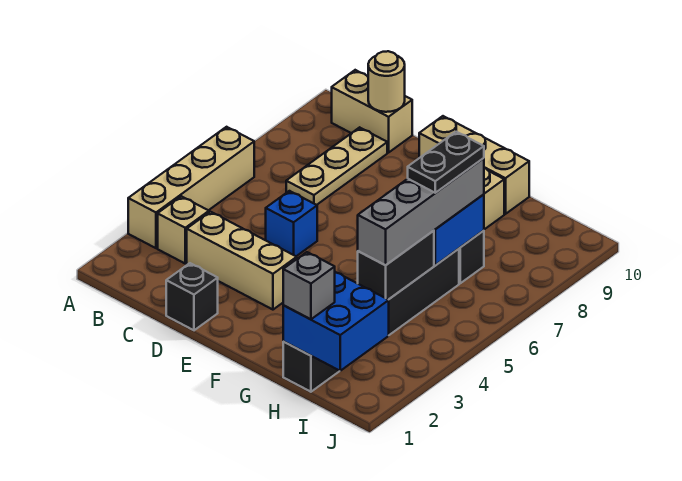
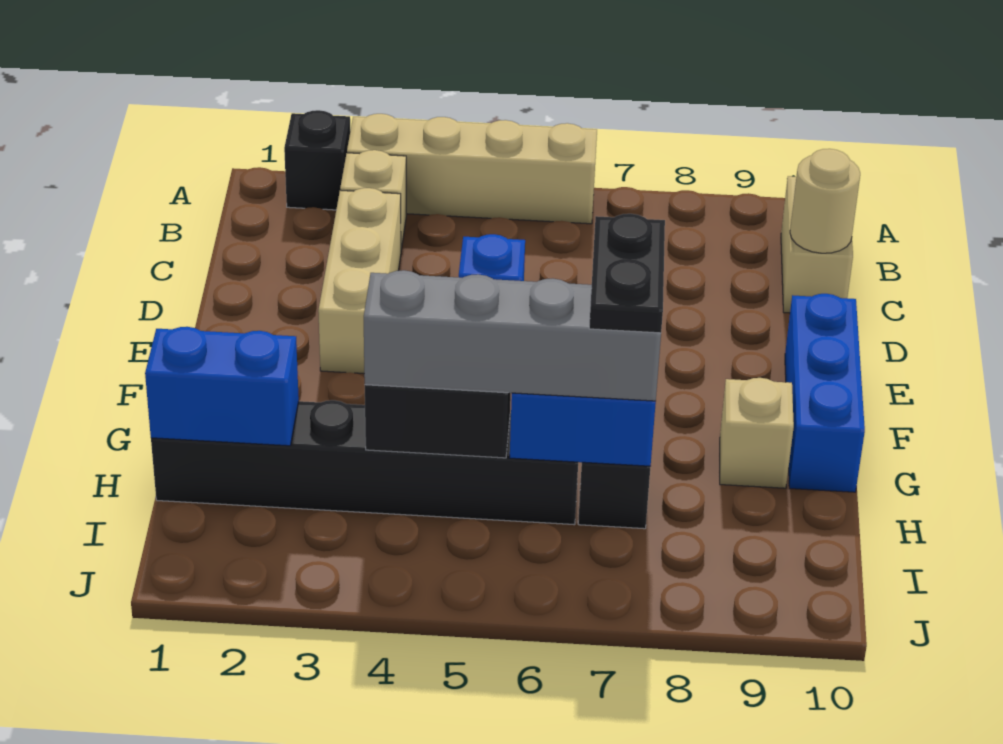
tan 1x3 plate [286,127,387,205] -> none
black 1x1 brick [166,263,218,330] -> black 1x1 brick moved to [284,110,350,210]
tan 1x3 brick [419,116,529,214] -> blue 1x3 brick [785,294,865,492]
blue 2x2 brick [283,272,389,371] -> blue 1x2 brick [145,327,299,446]
grey 1x1 brick [283,252,335,319] -> none
black 1x2 plate [408,132,484,193] -> black 1x2 plate turned to [589,214,665,333]

